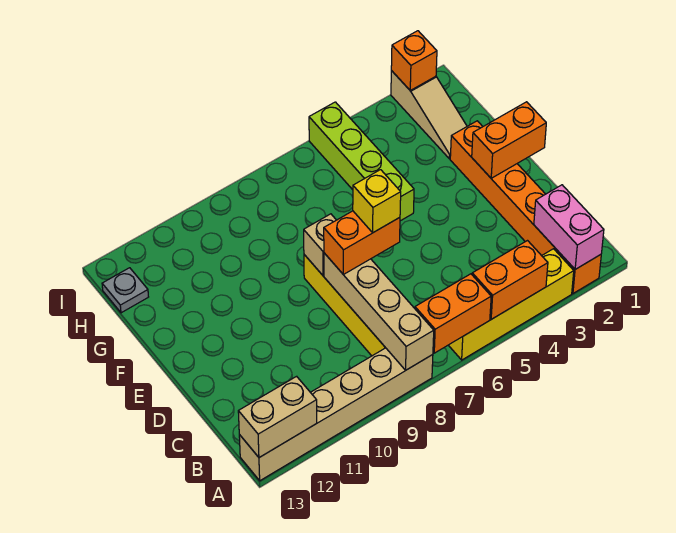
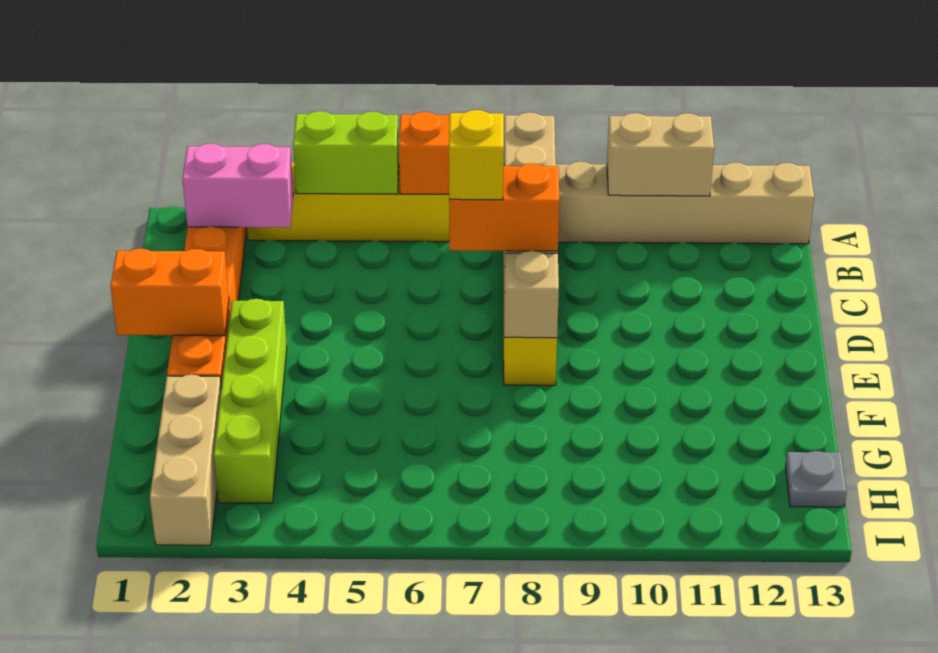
pink 1x2 brick [534,185,604,269] -> pink 1x2 brick turned to [183,144,293,228]
orange 1x2 brick [472,241,548,319] -> lime 1x2 brick [293,111,399,194]
tan 1x2 brick [238,376,317,458] -> tan 1x2 brick moved to [607,113,714,196]
lime 1x4 brick [309,102,414,221] -> lime 1x4 brick moved to [214,299,287,503]
tan 1x3 slope [391,71,467,159] -> tan 1x3 brick [150,375,221,545]
orange 1x1 brick [391,31,437,90] -> none

